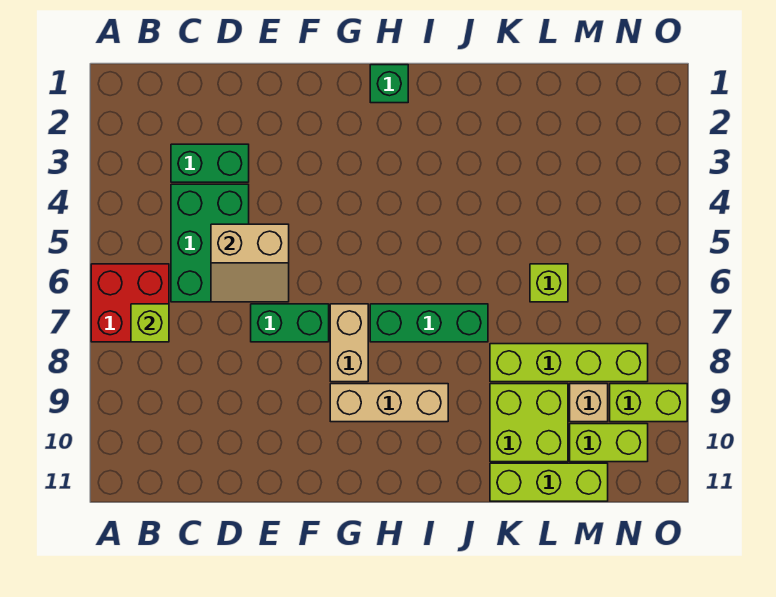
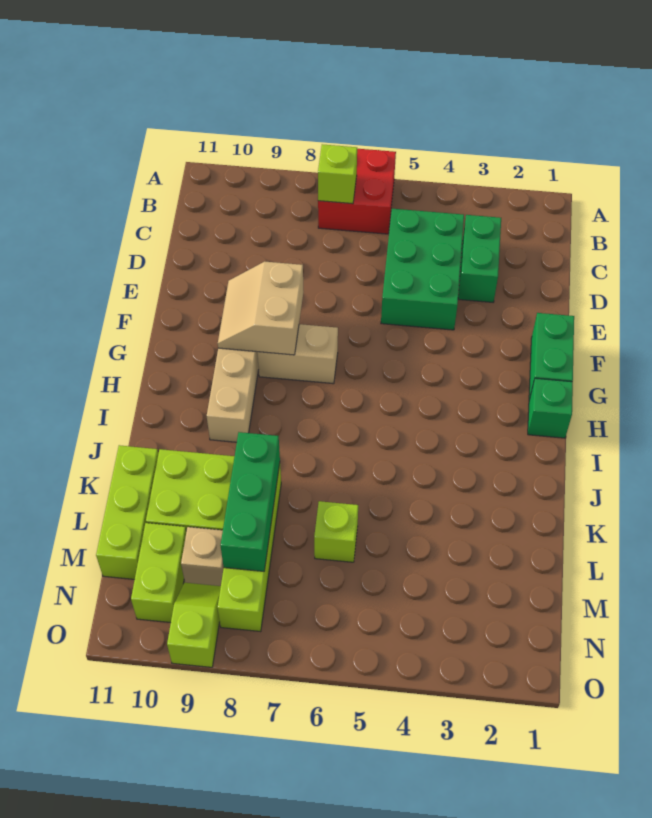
green 2x3 brick [171,184,249,302] -> green 2x3 brick turned to [381,209,464,330]
tan 2x2 slope [211,224,289,302] -> tan 2x2 slope moved to [218,262,304,355]
green 1x2 brick [251,304,329,342] -> green 1x2 brick moved to [529,313,574,400]
green 1x3 brick [370,304,488,342] -> green 1x3 brick moved to [220,432,280,571]
lime 1x2 brick [610,384,687,422] -> lime 1x2 slope [167,583,221,667]

